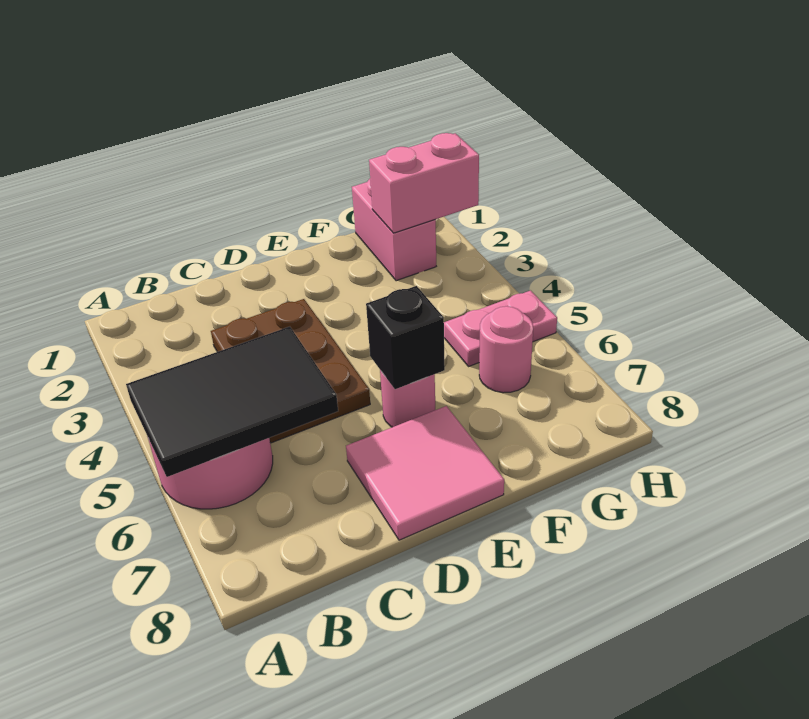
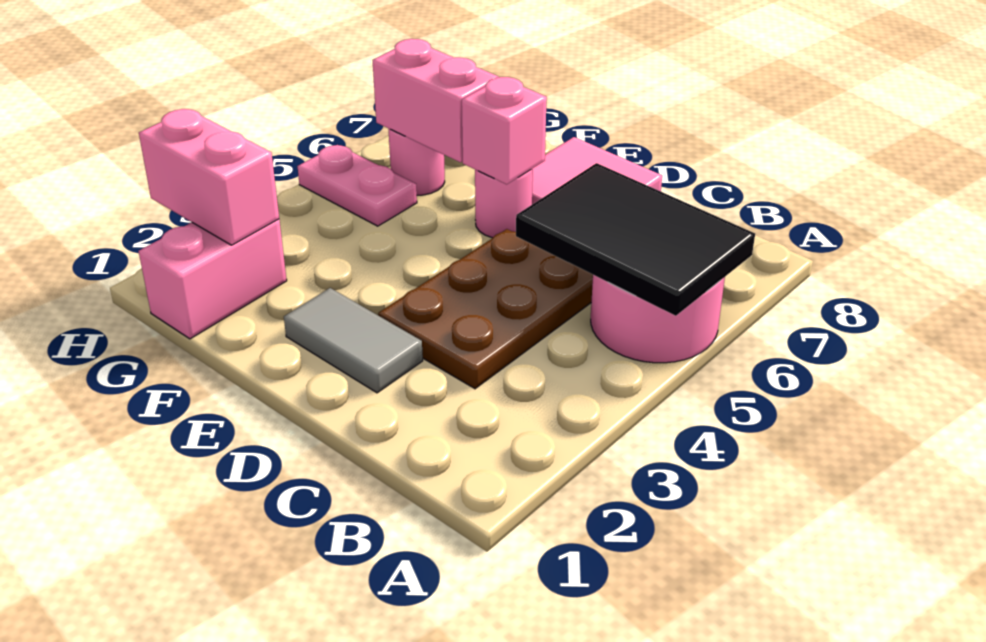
none -> grey 1x2 tile [284,288,423,393]
black 1x1 brick [366,286,445,389] -> pink 1x1 brick [462,77,547,184]
none -> pink 1x2 brick [372,39,499,162]

